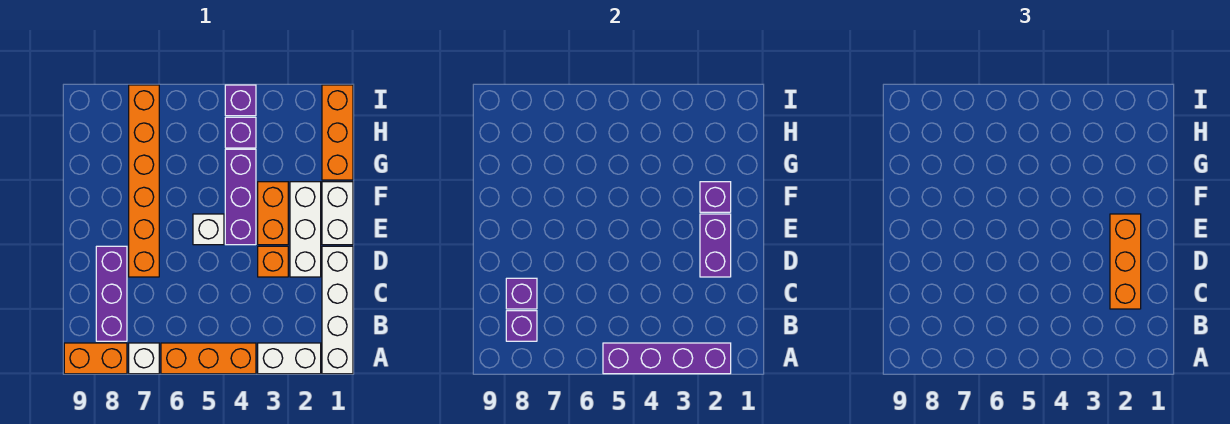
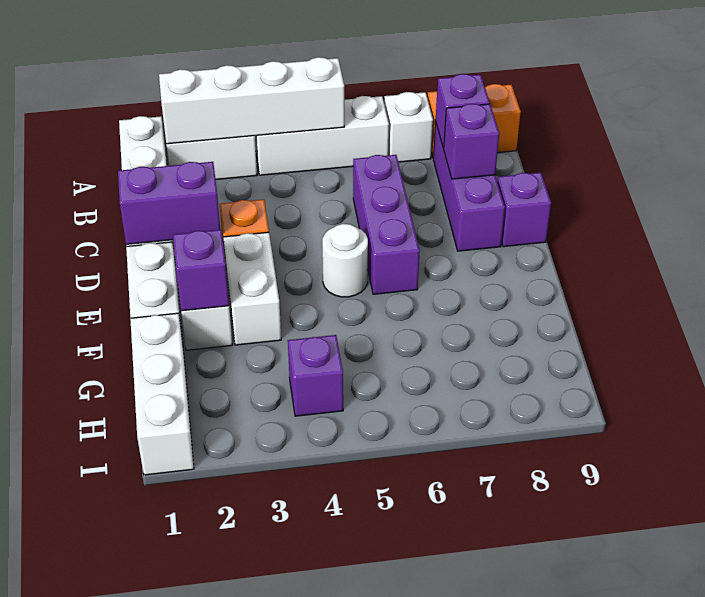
purple 1x4 brick [603,343,731,374] -> white 1x4 brick [159,57,344,144]
orange 1x3 brick [161,343,256,374] -> white 1x3 brick [255,96,389,175]
orange 1x3 brick [1110,214,1141,309] -> none
purple 1x2 brick [700,214,731,277] -> purple 1x2 brick turned to [118,162,220,244]
orange 1x6 brick [129,85,159,277] -> none
orange 1x2 brick [258,182,288,245] -> white 1x2 brick [223,232,281,345]
purple 1x3 brick [225,149,256,245] -> purple 1x3 brick moved to [353,155,420,294]
white 1x1 brick [193,214,224,245] -> white 1x1 round brick [322,224,368,297]
orange 1x3 brick [322,85,353,180] -> white 1x3 brick [130,313,194,475]
purple 1x1 brick [225,85,256,116] -> purple 1x1 brick moved to [497,173,551,247]

